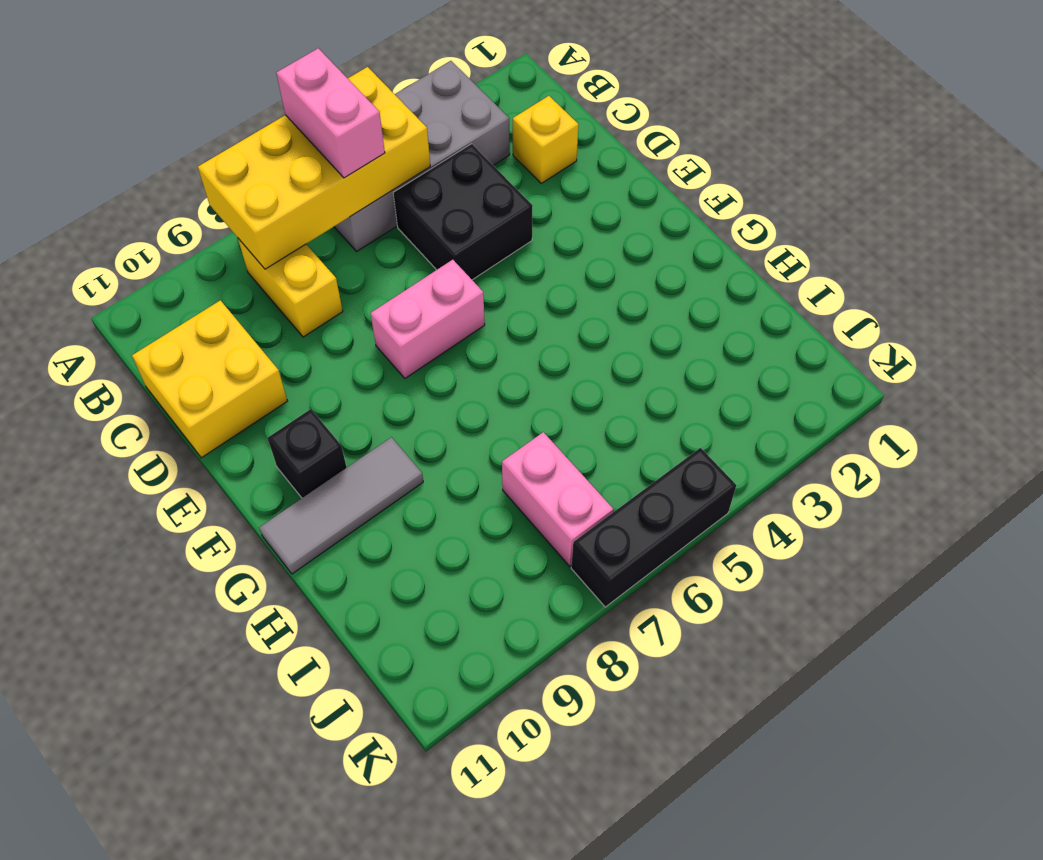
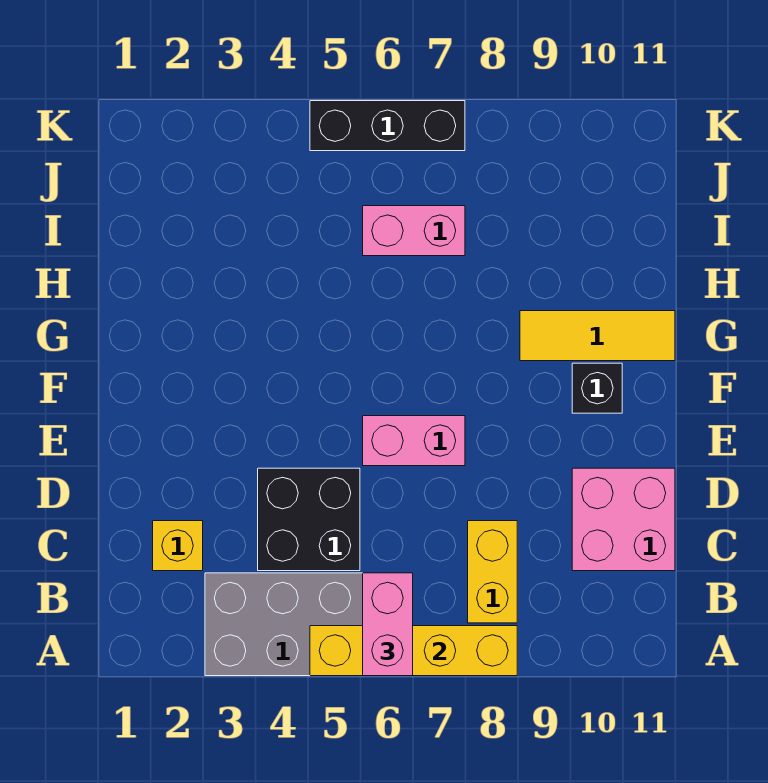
yellow 2x4 brick [198,67,430,269] -> yellow 1x4 brick [310,626,517,676]
yellow 2x2 brick [132,300,287,458] -> pink 2x2 brick [572,468,675,571]
grey 1x3 tile [259,437,423,574] -> yellow 1x3 tile [520,311,675,361]
pink 1x2 brick [502,432,613,566] -> pink 1x2 brick turned to [363,206,465,256]

